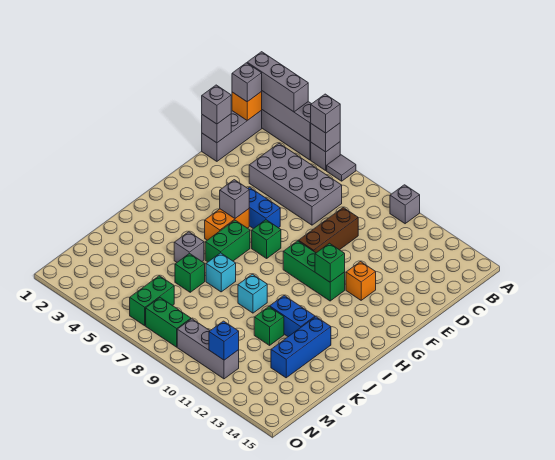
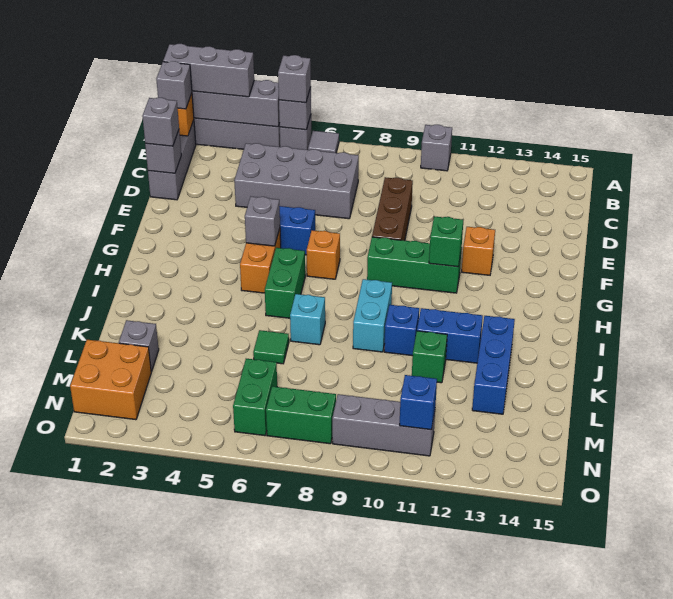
green 1x1 brick [252,220,281,258] -> orange 1x1 brick [307,230,340,279]
grey 1x1 brick [174,232,204,262] -> grey 1x1 brick moved to [119,320,159,372]
cyan 1x1 brick [238,274,267,313] -> cyan 1x2 brick [353,279,392,352]
none -> blue 1x1 brick [384,305,419,356]
green 1x1 brick [175,253,205,292] -> green 1x1 tile [253,330,289,364]
none -> orange 2x2 brick [70,340,151,420]

